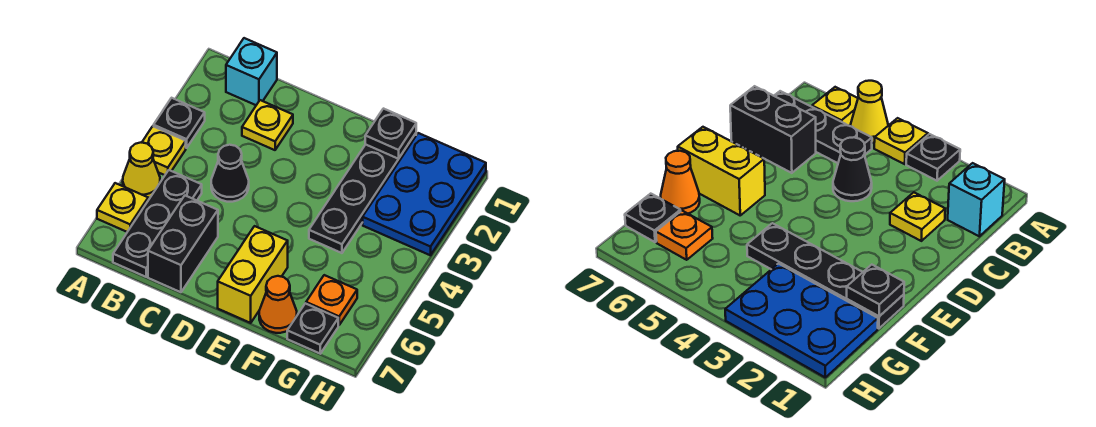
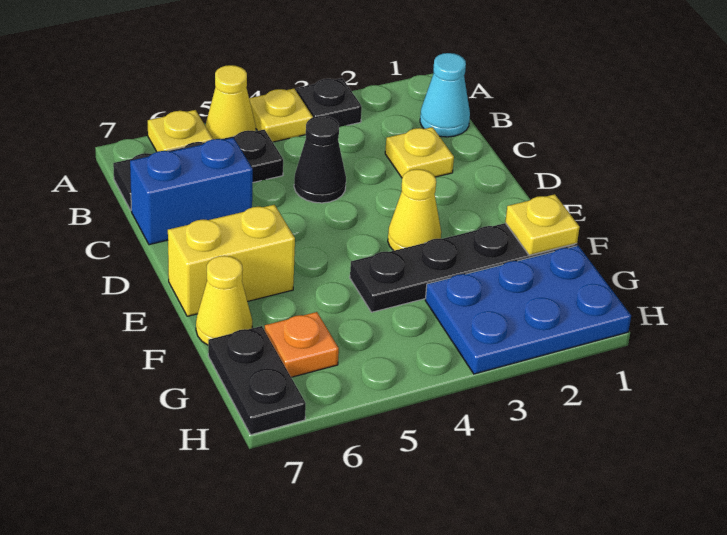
cyan 1x1 brick [226,38,277,105] -> cyan 1x1 cone [420,53,470,137]
black 1x2 brick [148,196,218,292] -> blue 1x2 brick [130,138,253,245]
none -> yellow 1x1 cone [388,169,441,251]
black 1x1 plate [365,109,416,159] -> yellow 1x1 plate [505,194,580,255]
orange 1x1 cone [259,276,297,333] -> yellow 1x1 cone [196,256,252,345]
black 1x1 plate [287,303,338,354] -> black 1x2 plate [208,326,306,435]

